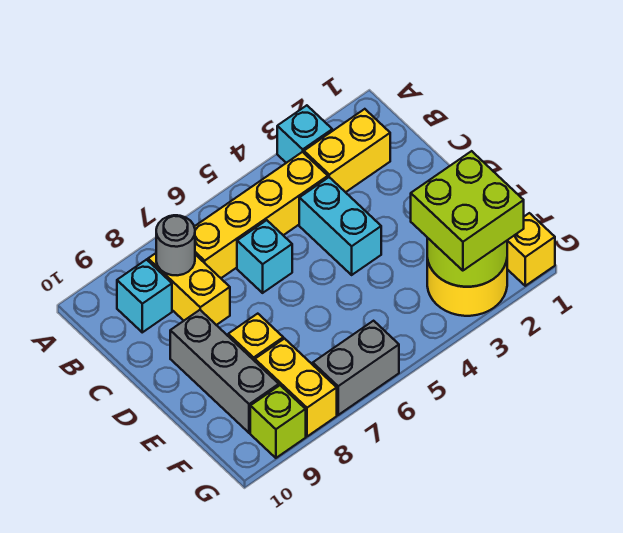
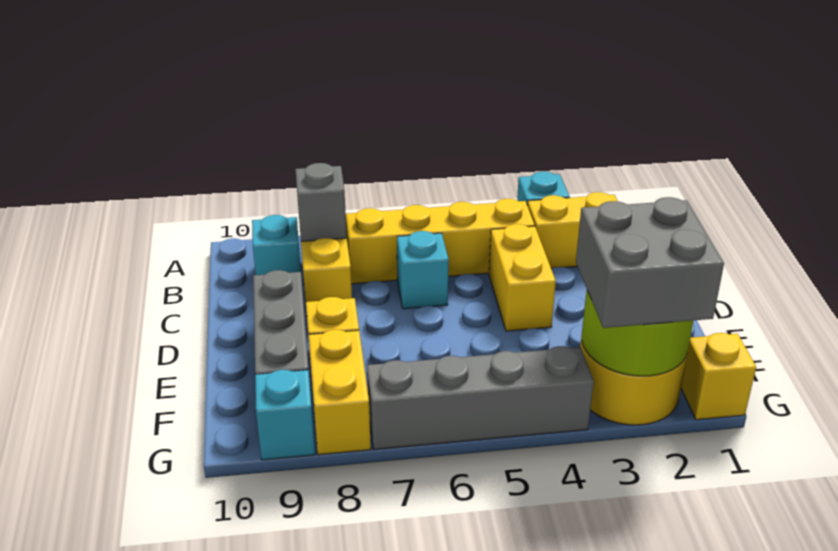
grey 1x1 round brick [156,215,195,275] -> grey 1x1 brick [295,163,347,242]
cyan 1x2 brick [299,177,381,275] -> yellow 1x2 brick [489,224,556,331]
lime 2x2 brick [411,151,524,271] -> grey 2x2 brick [576,197,724,328]
grey 1x2 brick [313,321,399,415] -> grey 1x4 brick [367,346,594,449]
lime 1x1 brick [250,385,306,458] -> cyan 1x1 brick [255,370,315,460]

